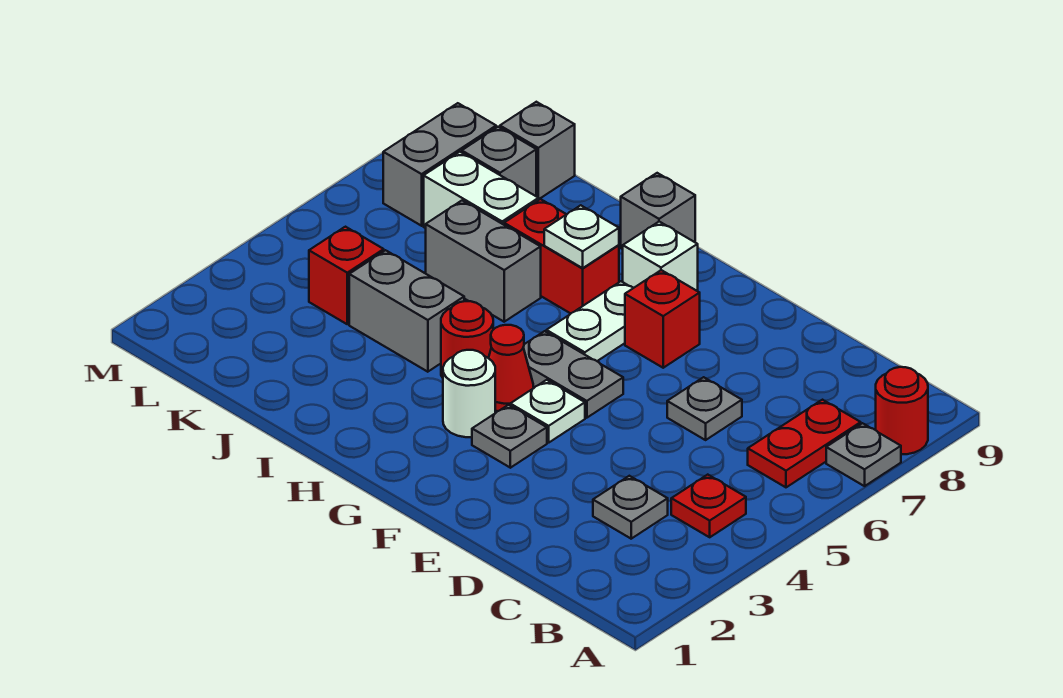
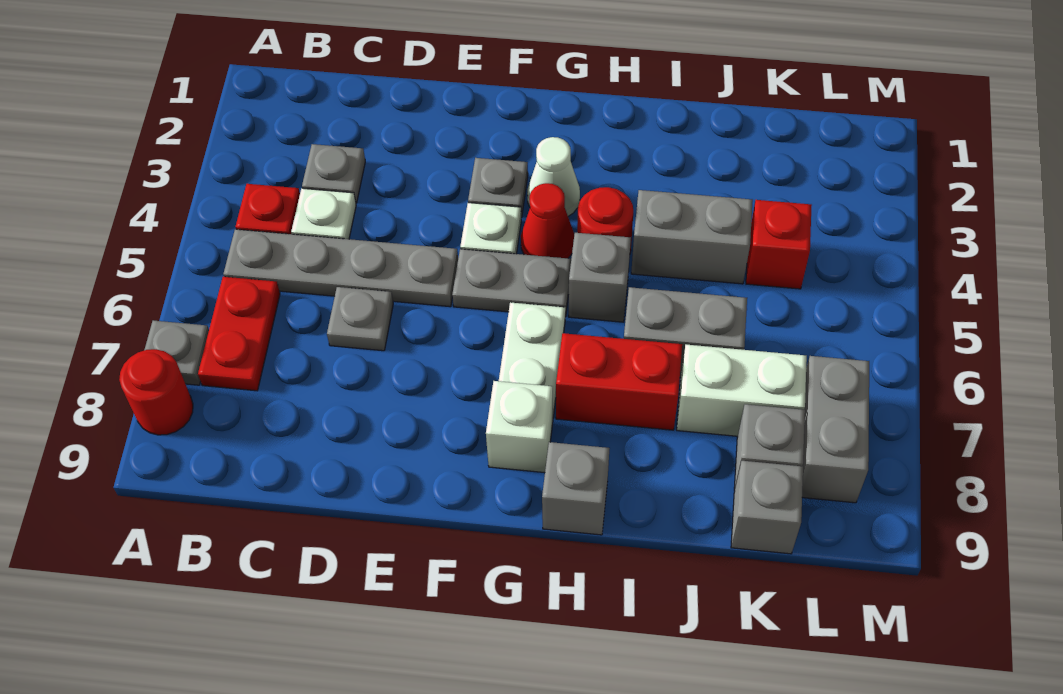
none -> grey 1x4 plate [223,229,458,307]
red 1x1 brick [625,270,700,368] -> none
white 1x1 round brick [443,350,495,437] -> white 1x1 cone [527,137,580,216]
none -> grey 1x1 brick [569,233,631,322]
white 1x1 plate [544,205,619,268] -> white 1x1 plate moved to [291,188,356,239]

